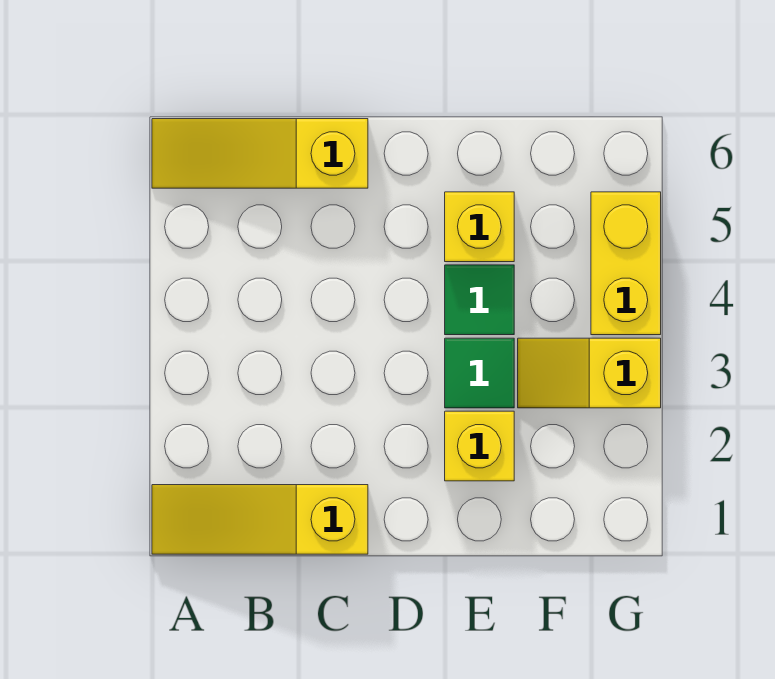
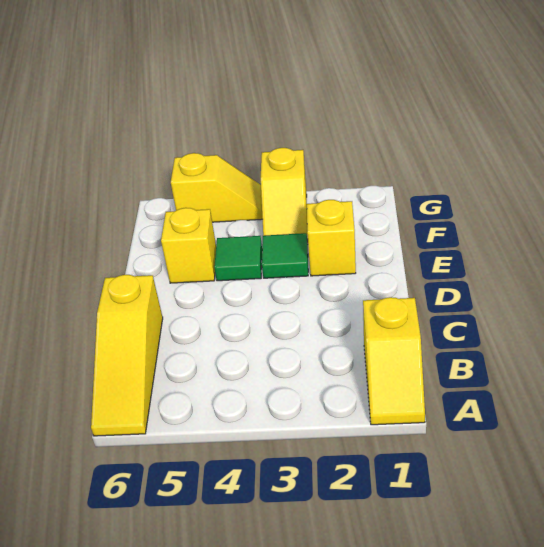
yellow 1x3 slope [152,485,368,554] -> yellow 1x2 slope [363,297,425,425]
yellow 1x2 brick [591,192,661,335] -> yellow 1x2 slope [171,153,263,222]

